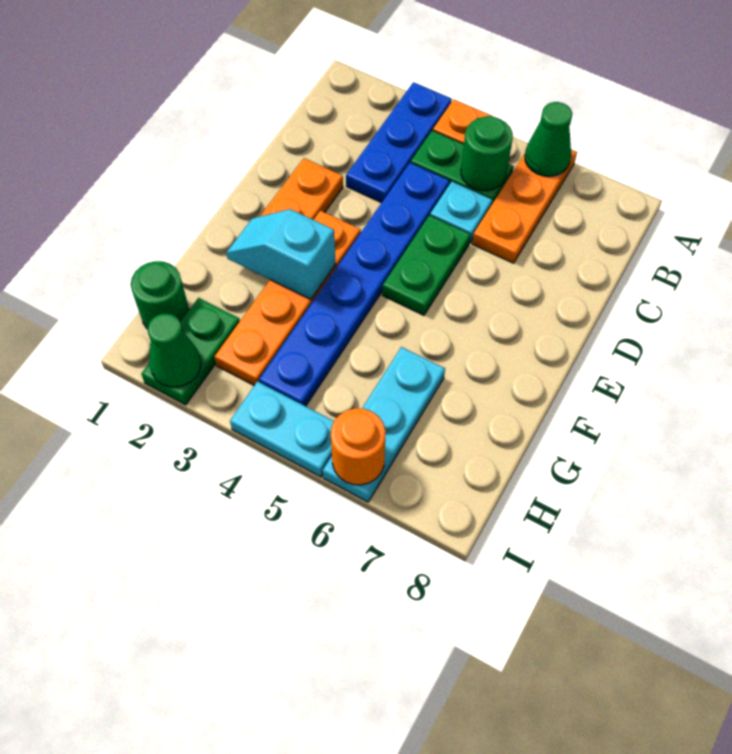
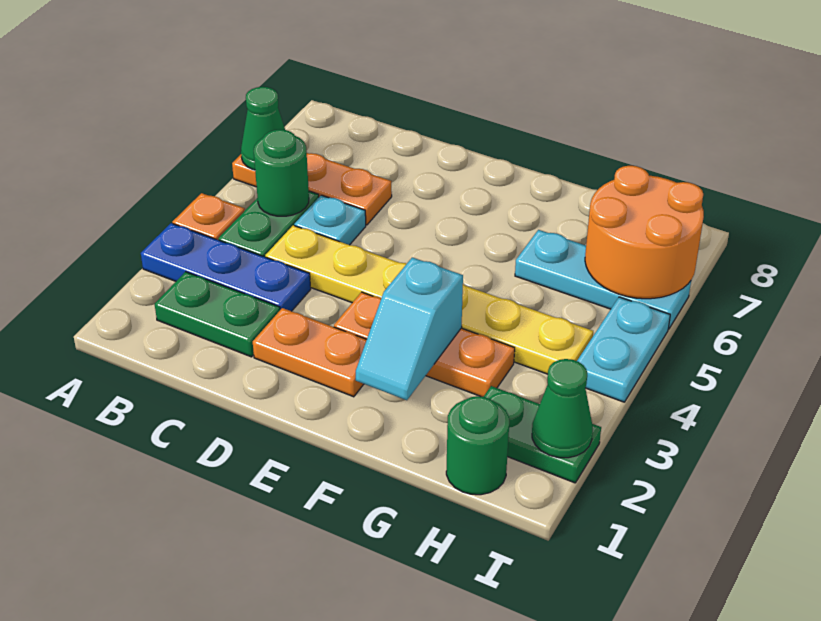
blue 1x6 plate [259,163,450,406] -> yellow 1x6 plate [265,225,593,374]
green 1x2 plate [382,215,470,315] -> green 1x2 plate moved to [155,272,280,357]
orange 1x4 plate [215,211,361,385] -> orange 1x3 plate [334,292,515,397]
orange 1x1 round brick [331,408,386,485] -> orange 2x2 round brick [585,166,704,299]

